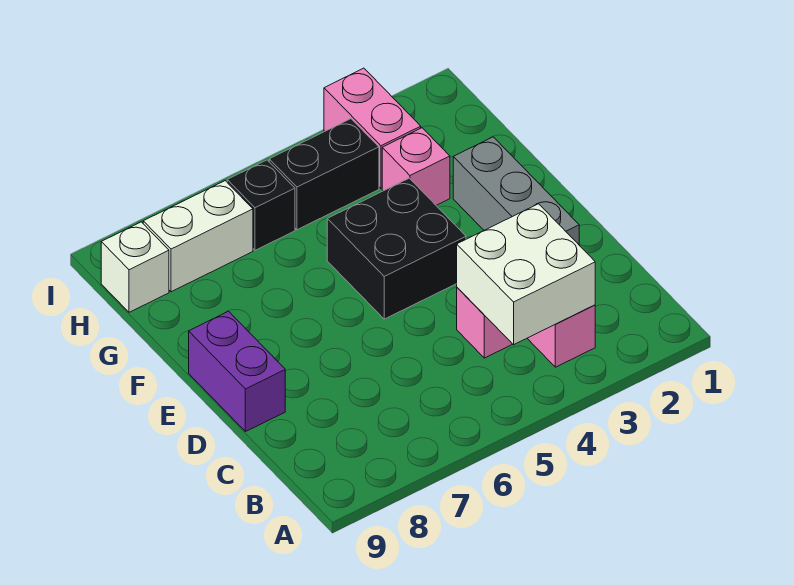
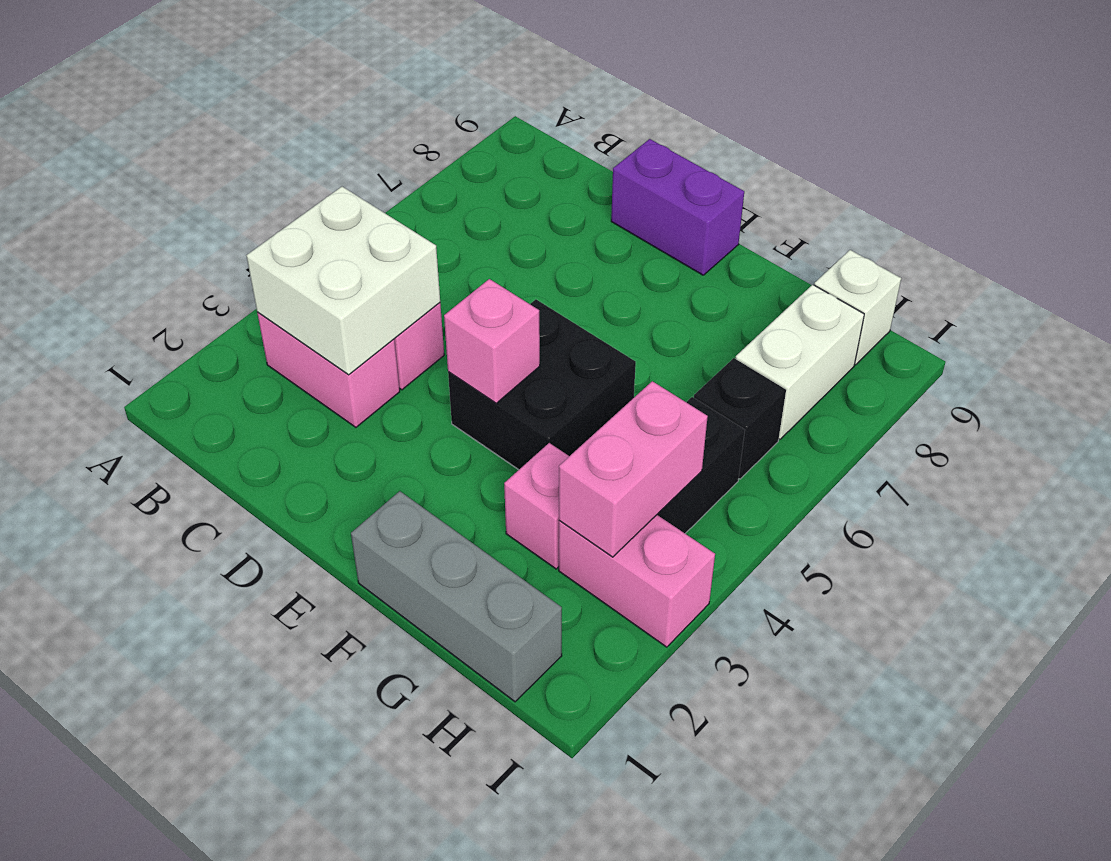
grey 1x3 brick [453,137,579,245] -> grey 1x3 brick moved to [351,491,562,702]
none -> pink 1x1 brick [444,279,540,403]
none -> pink 1x2 brick [559,381,708,557]

